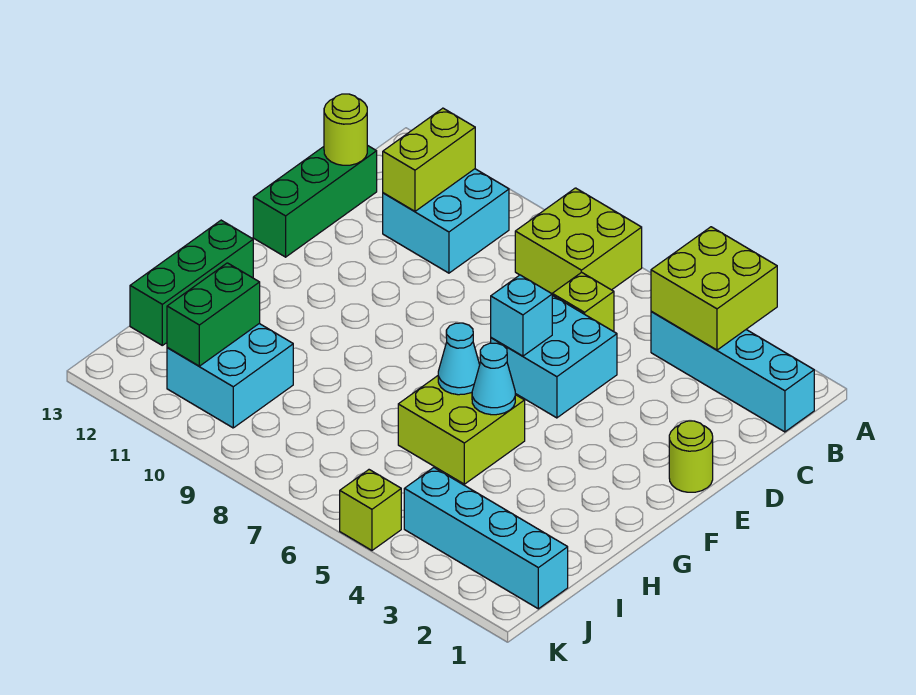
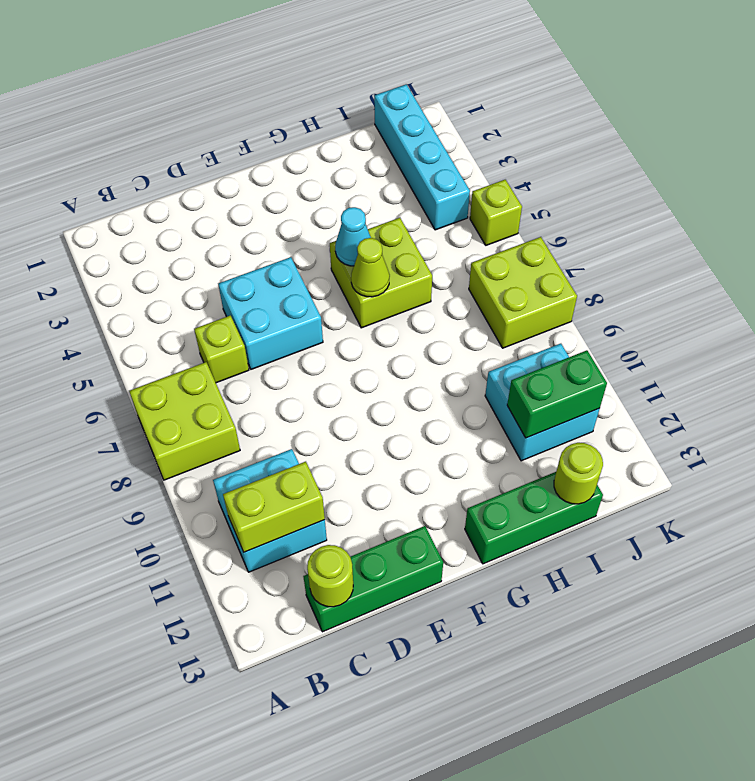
lime 2x2 brick [651,227,777,350] -> lime 2x2 brick moved to [469,237,577,348]
cyan 1x4 brick [651,311,814,432] -> none
lime 1x1 round brick [669,421,713,492] -> lime 1x1 round brick moved to [554,443,603,504]
cyan 1x1 brick [491,275,552,356] -> none
cyan 1x1 cone [438,323,480,395] -> lime 1x1 cone [351,238,390,297]

